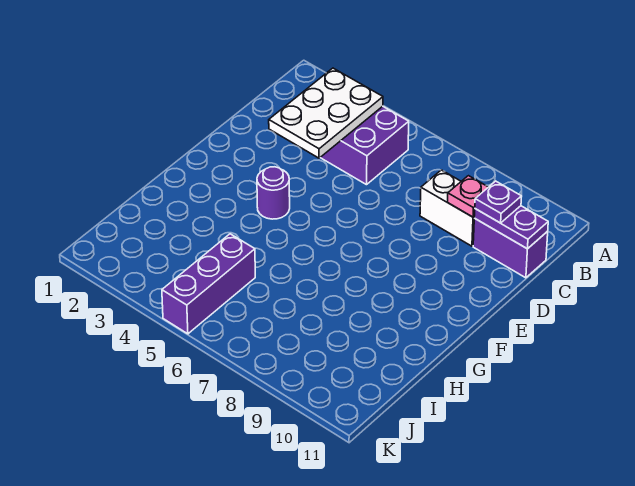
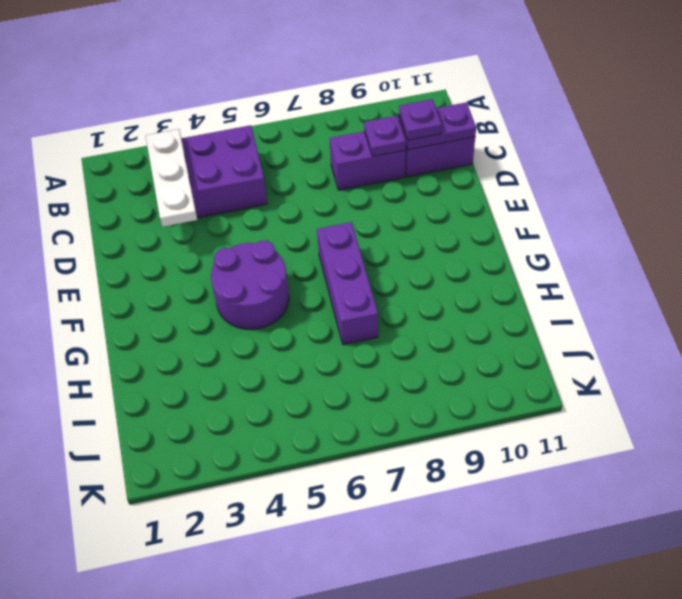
white 2x3 plate [269,68,383,158] -> white 1x3 plate [146,129,197,227]
white 1x2 brick [420,170,475,246] -> purple 1x2 brick [330,131,406,190]
pink 1x1 plate [448,176,488,217] -> purple 1x1 plate [364,116,406,156]
purple 1x1 round brick [257,167,290,219] -> purple 2x2 round brick [211,241,289,329]
purple 1x3 brick [162,234,255,334] -> purple 1x3 brick moved to [317,222,378,345]

